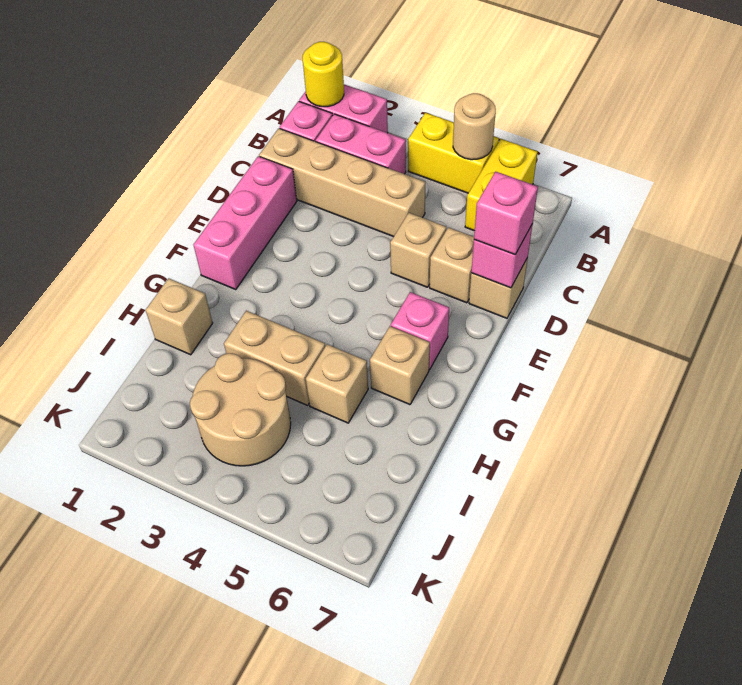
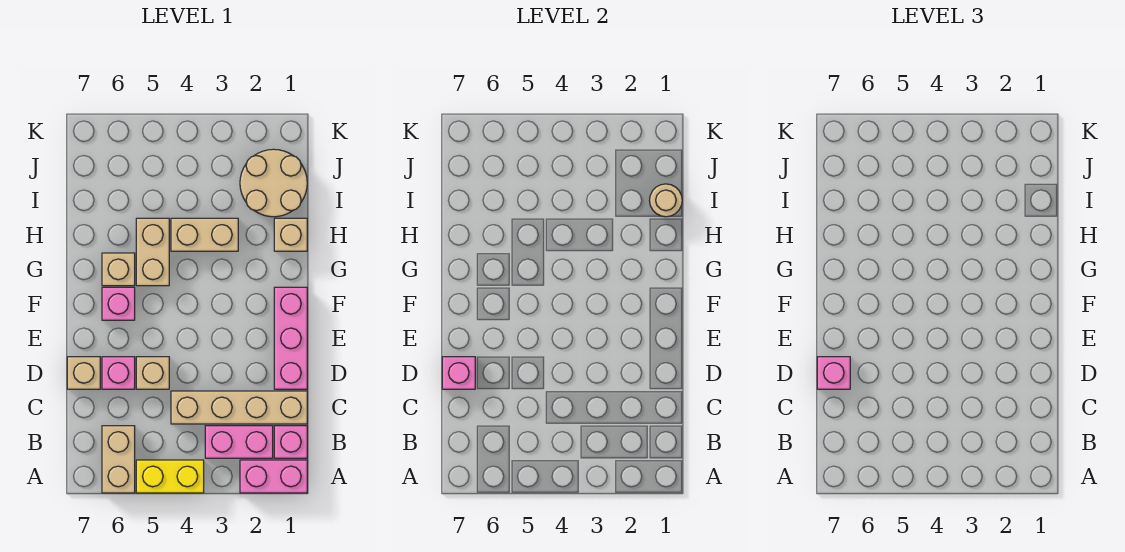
yellow 1x1 round brick [303,42,344,107] -> none
tan 1x1 round brick [453,93,496,160] -> tan 1x1 round brick moved to [650,184,682,217]
yellow 1x2 brick [465,139,538,231] -> tan 1x2 brick [102,426,135,493]
tan 1x1 brick [430,227,474,303] -> pink 1x1 brick [102,357,135,389]
tan 1x1 brick [306,344,368,423] -> tan 1x2 brick [136,218,169,286]
tan 2x2 round brick [190,353,291,466] -> tan 2x2 round brick moved to [240,149,307,217]

